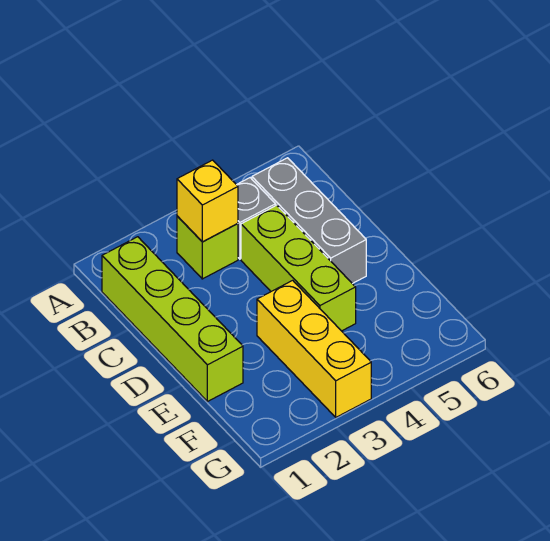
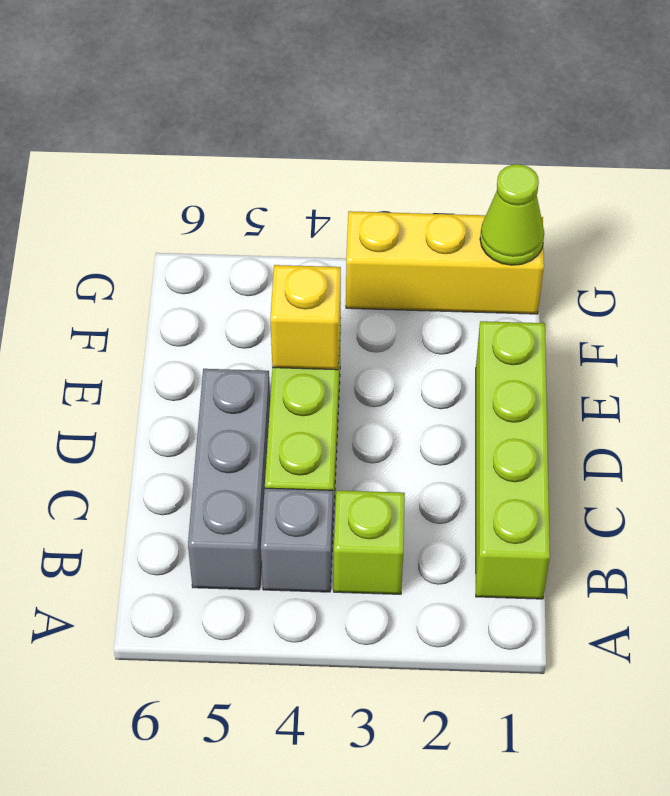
yellow 1x1 brick [177,160,238,242] -> yellow 1x1 brick moved to [270,265,341,370]
yellow 1x3 brick [257,280,371,417] -> yellow 1x3 brick turned to [346,211,544,314]
none -> lime 1x1 cone [480,164,544,265]

